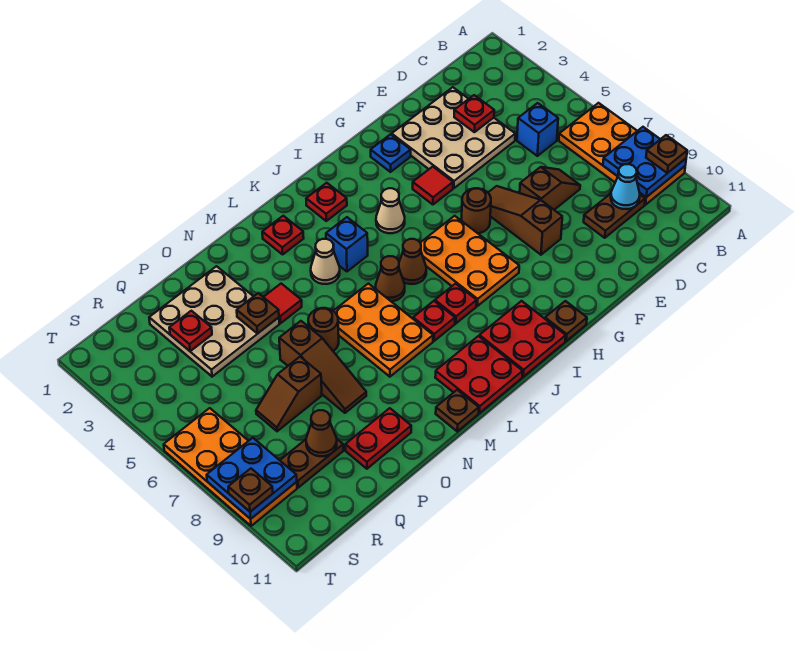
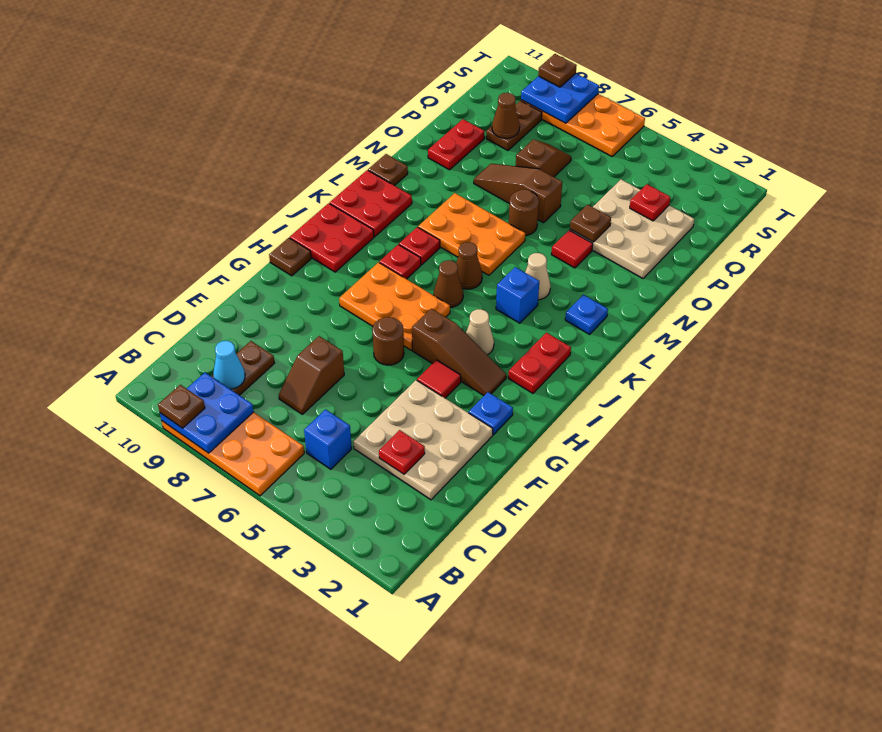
brown 1x3 slope [488,186,562,255] -> brown 1x3 slope moved to [412,309,506,395]
red 1x1 plate [306,183,347,221] -> red 1x2 plate [508,333,571,393]
red 1x1 plate [262,216,304,254] -> blue 1x1 plate [565,295,608,334]

